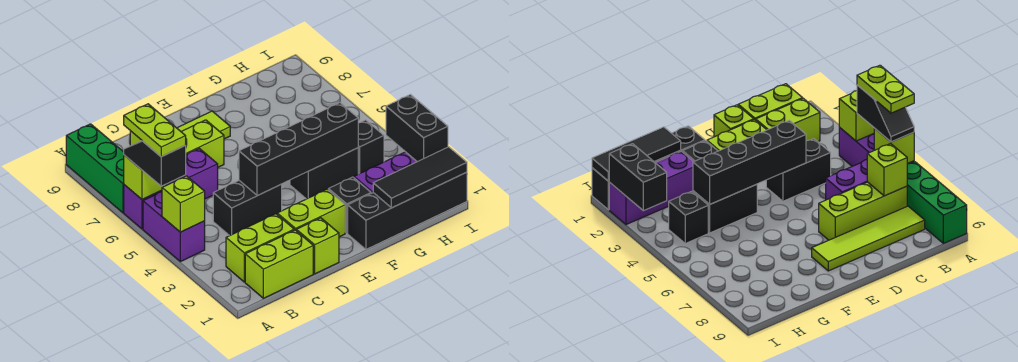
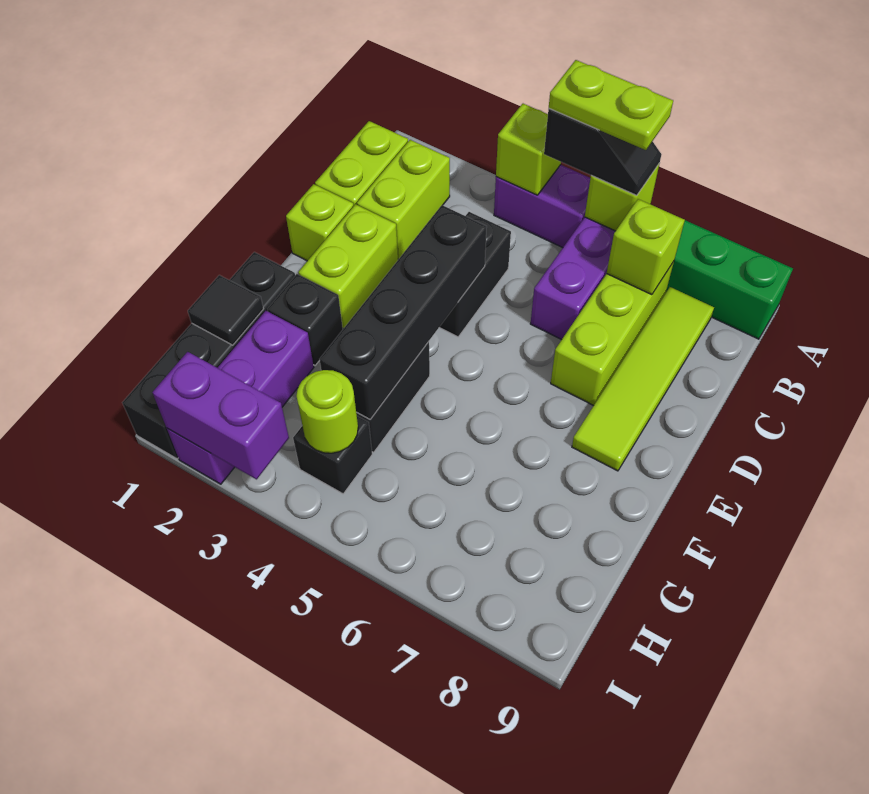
black 1x3 tile [373,147,467,208] -> black 1x1 tile [188,275,263,345]
none -> lime 1x1 round brick [296,370,358,453]
black 1x2 brick [386,95,448,162] -> purple 1x2 brick [153,352,289,479]

